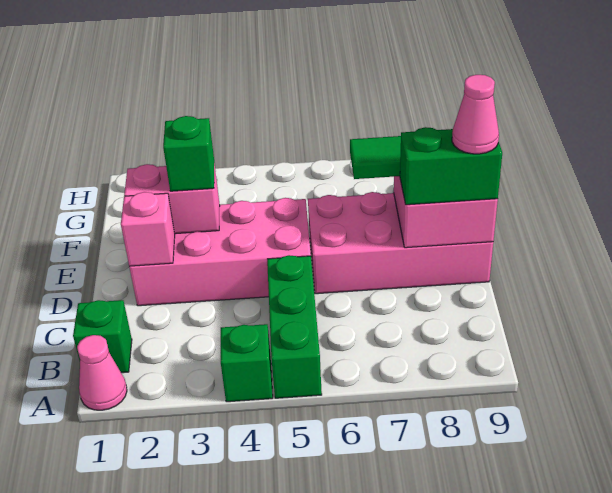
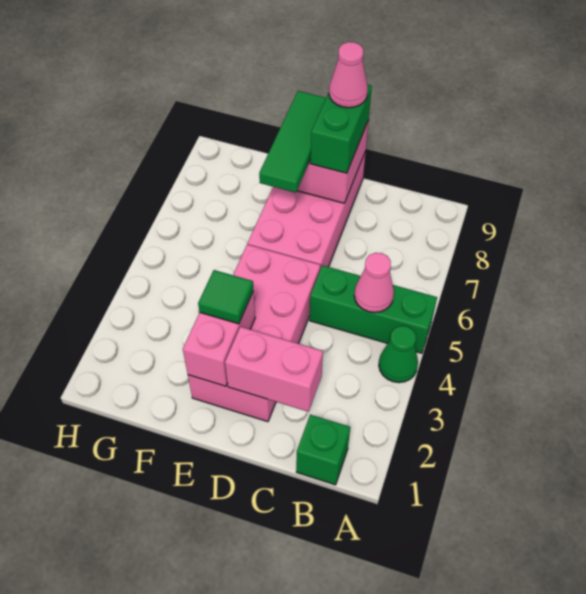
pink 1x1 cone [77,335,127,410] -> pink 1x1 cone moved to [354,253,394,313]
green 1x1 brick [221,324,273,402] -> green 1x1 cone [379,326,418,383]
pink 1x1 brick [121,192,175,266] -> pink 1x2 brick [225,327,323,412]
green 1x1 brick [163,116,214,191] -> green 1x1 tile [198,270,253,324]

